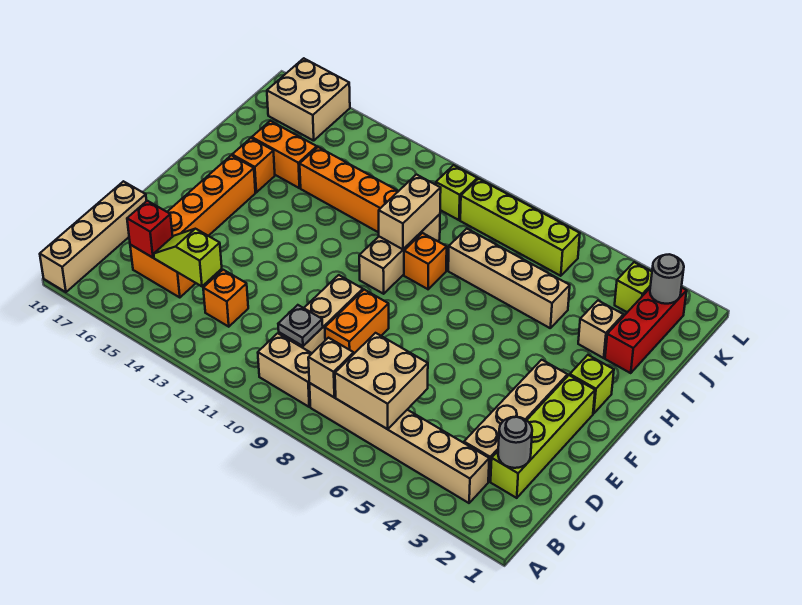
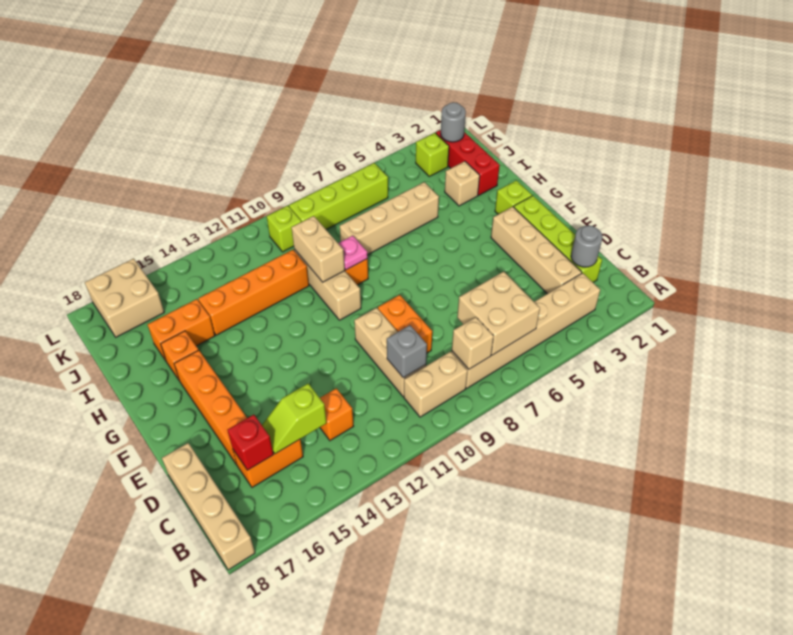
grey 1x1 plate [278,305,323,346] -> grey 1x1 brick [387,325,427,378]
none -> pink 1x1 plate [338,236,368,270]

